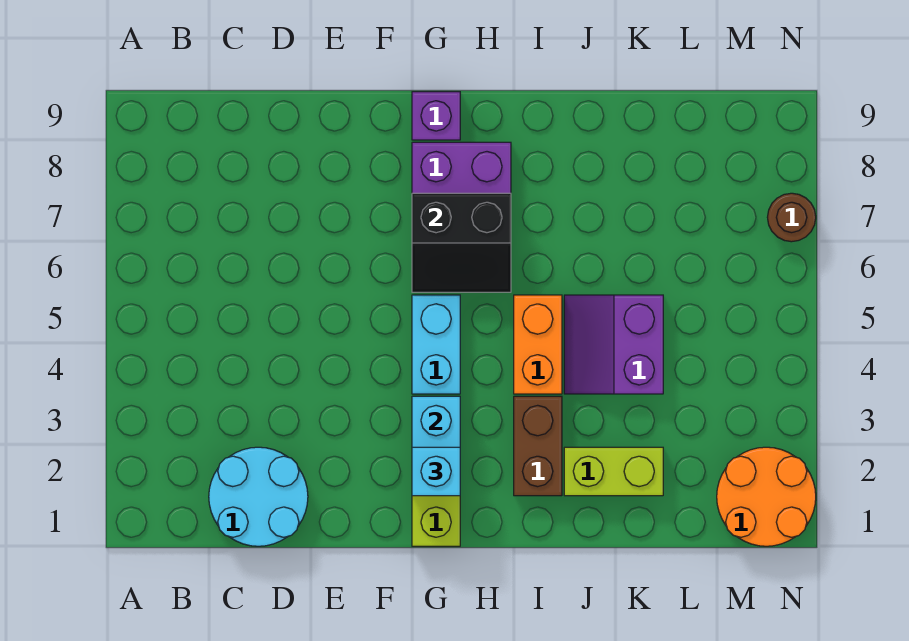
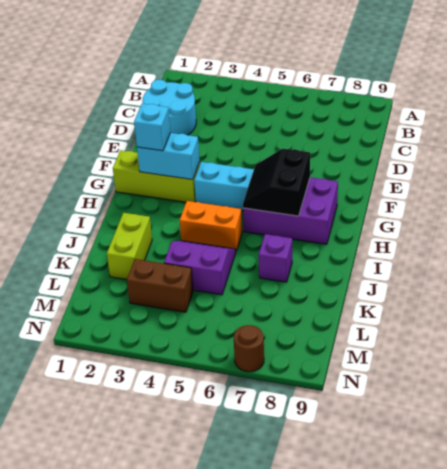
purple 1x1 brick [412,92,460,140] -> purple 1x1 brick moved to [259,234,292,282]
brown 1x2 brick [514,396,562,496] -> brown 1x2 brick moved to [127,259,193,312]
orange 2x2 round brick [717,447,816,546] -> none

